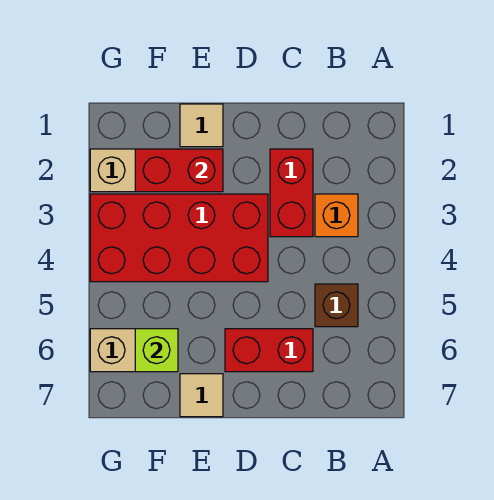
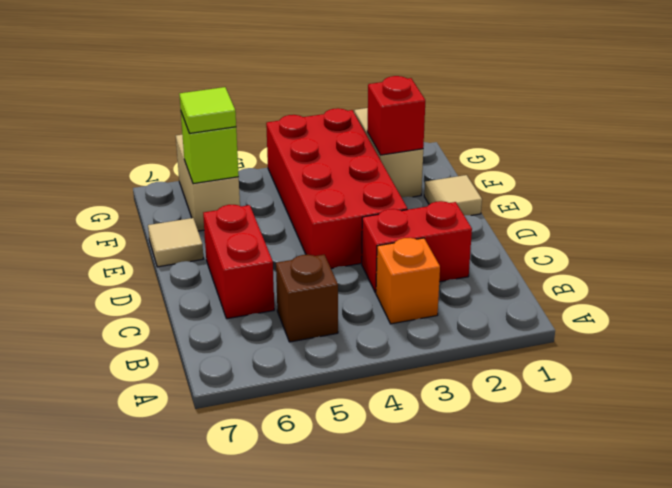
red 1x2 brick [135,149,223,192] -> red 1x1 brick [367,76,425,155]
none -> lime 1x1 tile [179,87,236,133]

